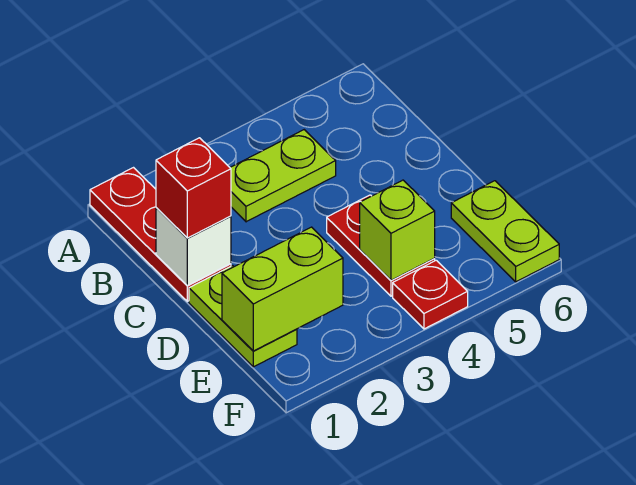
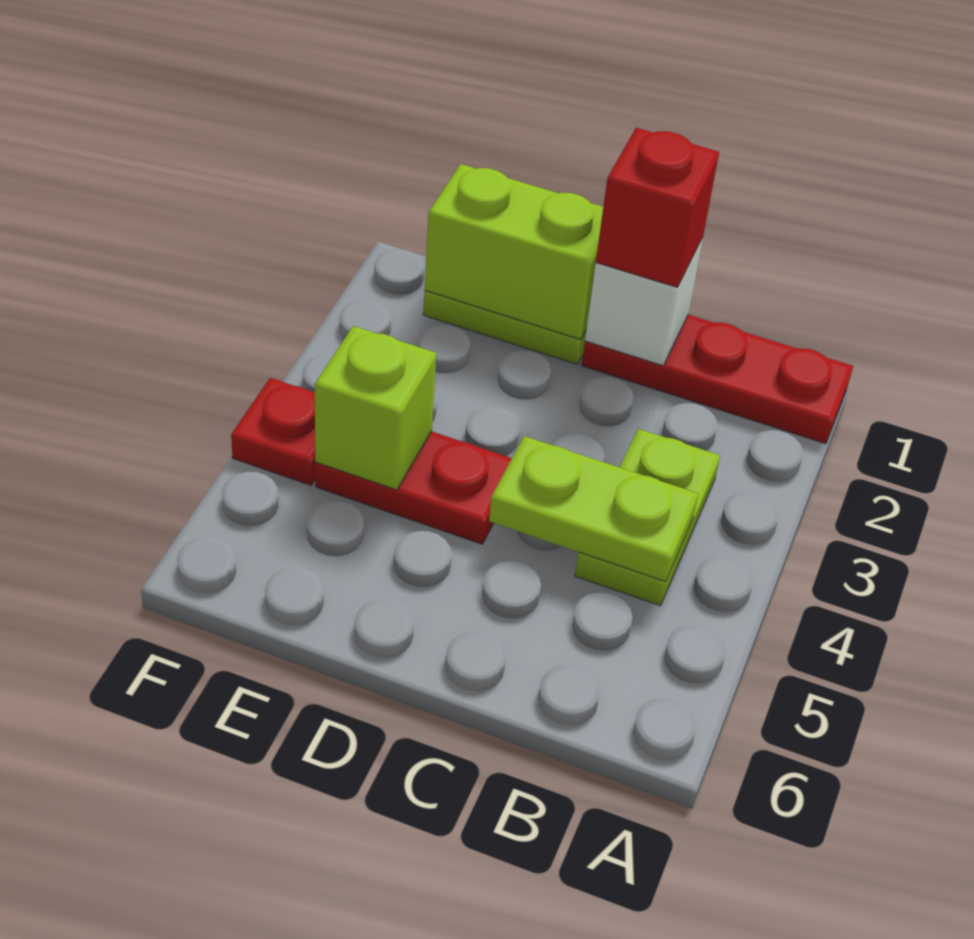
lime 1x2 brick [222,227,343,351] -> lime 1x2 brick turned to [425,164,603,340]
lime 1x2 plate [451,181,559,282] -> lime 1x2 plate moved to [489,436,698,582]

